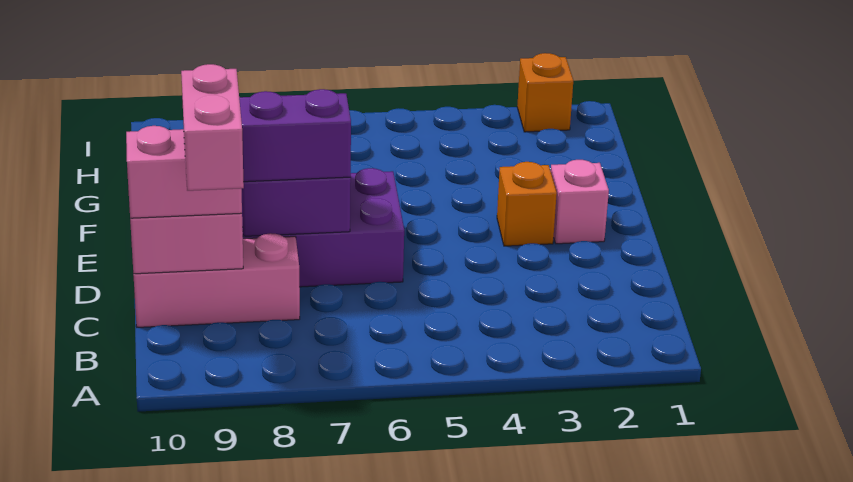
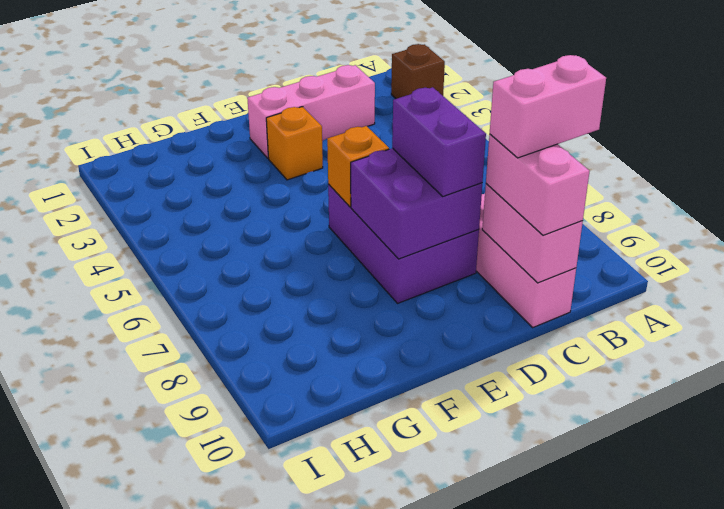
none -> brown 1x1 brick [391,44,445,99]
pink 1x1 brick [551,160,609,244] -> pink 1x3 brick [247,65,375,158]
orange 1x1 brick [517,53,573,132] -> orange 1x1 brick moved to [327,126,389,207]

